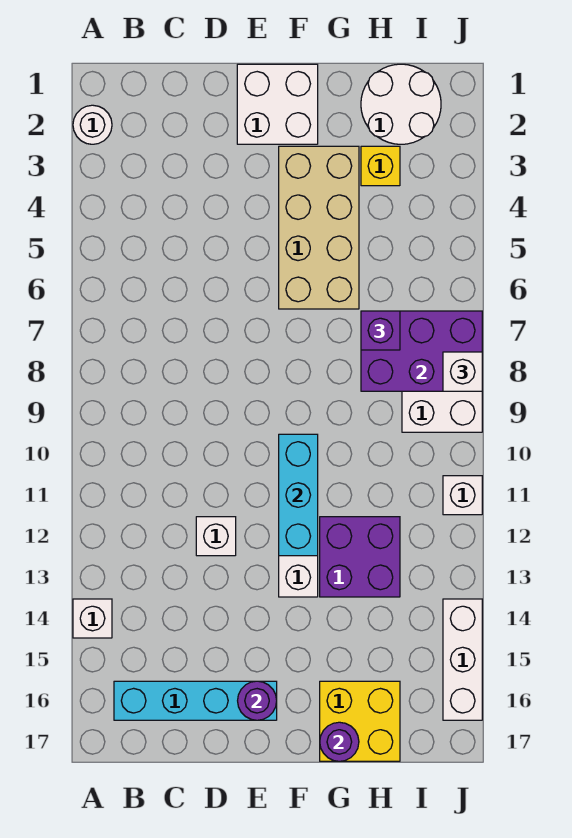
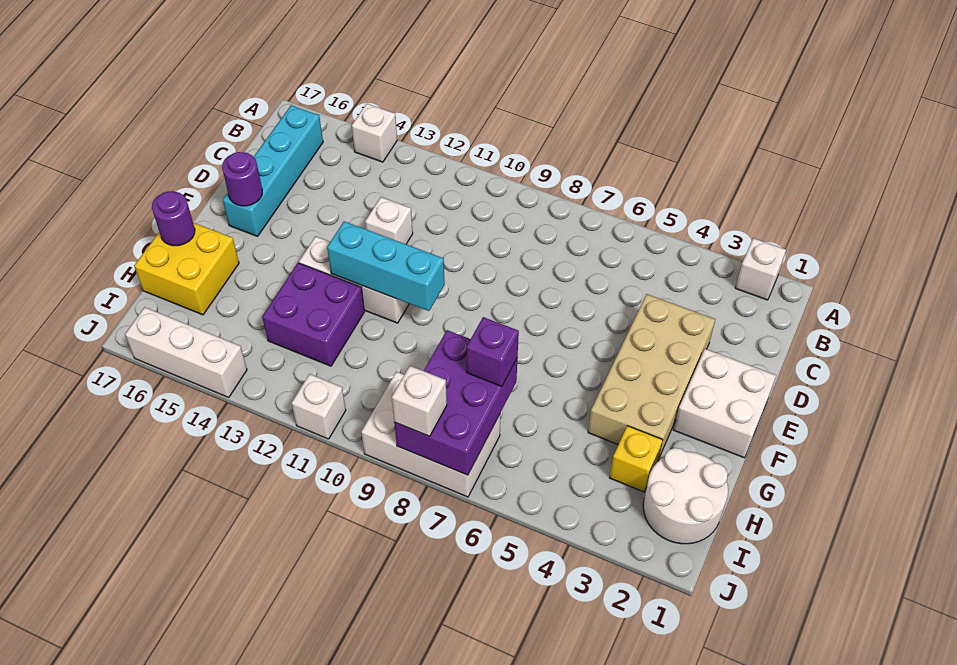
white 1x1 round brick [73,105,112,144] -> white 1x1 brick [735,238,786,300]
tan 2x4 brick [279,146,359,309] -> tan 2x4 brick turned to [588,294,715,459]

